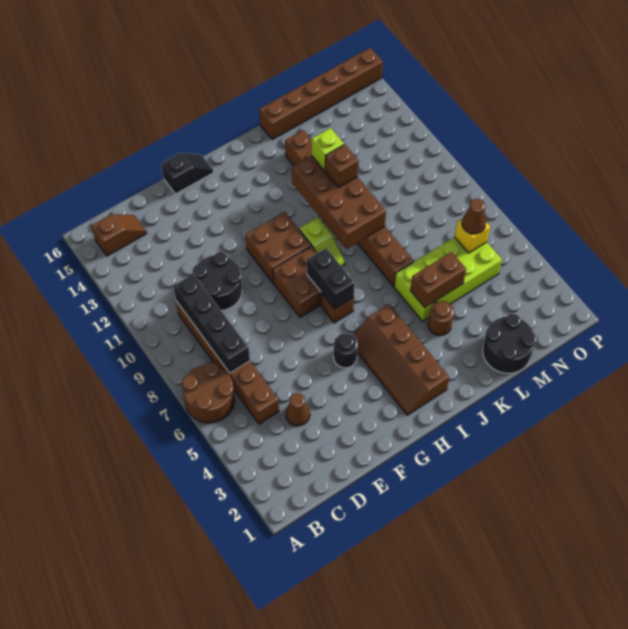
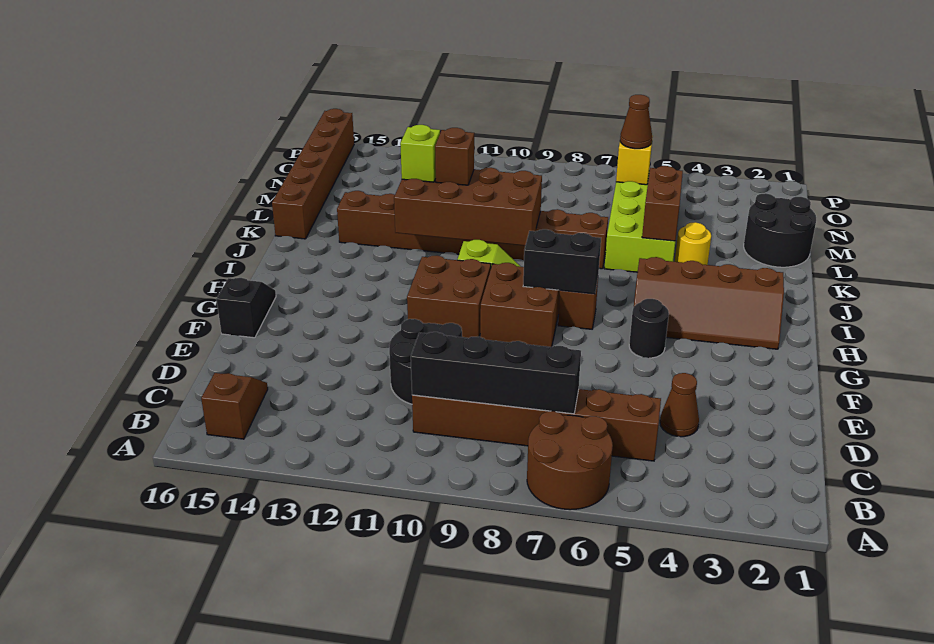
brown 1x1 round brick [428,301,454,336] -> yellow 1x1 round brick [675,222,711,265]

